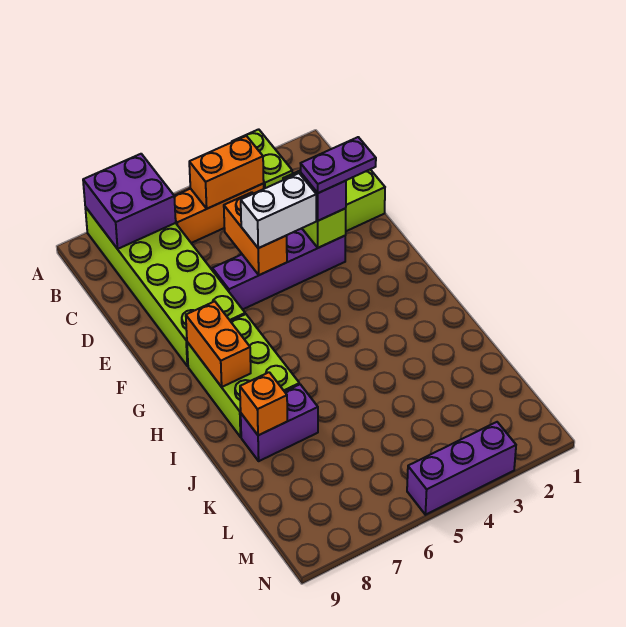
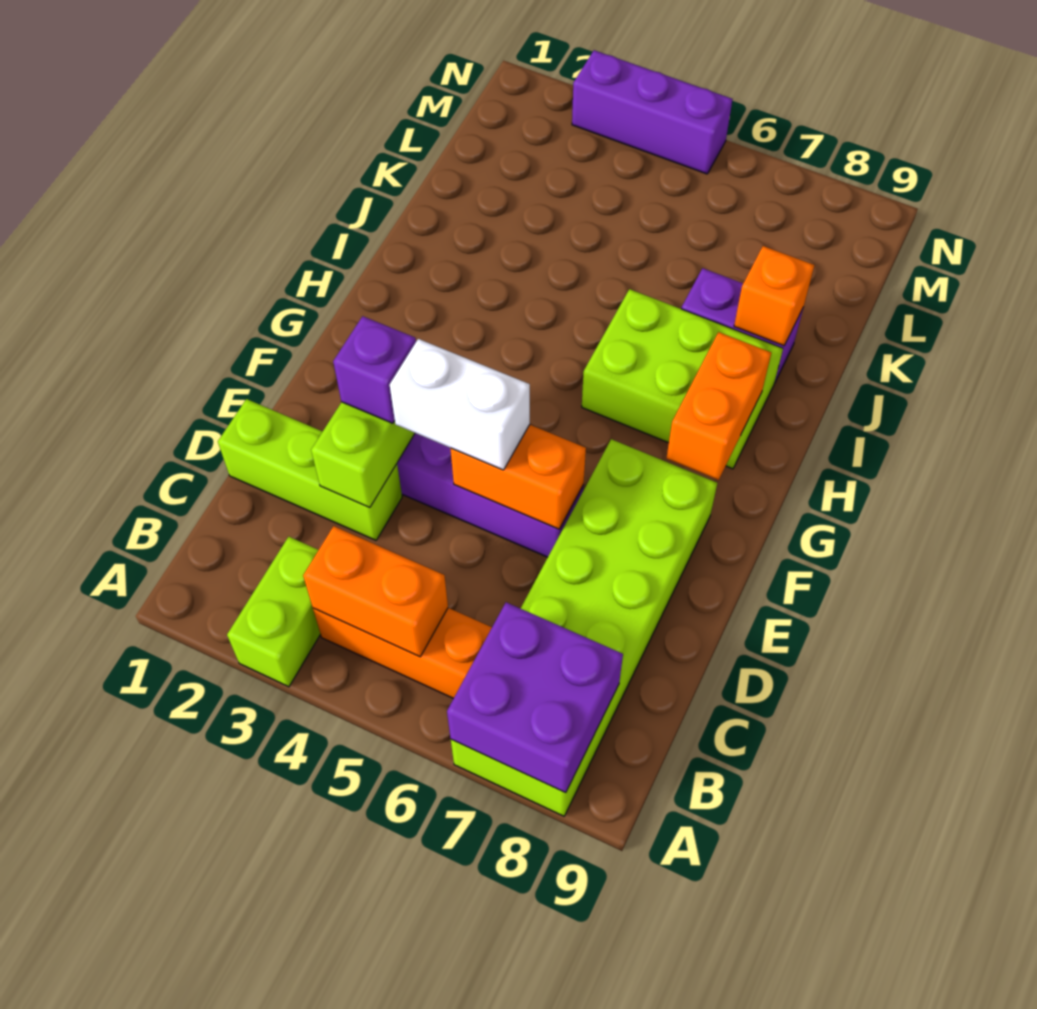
orange 1x2 brick [224,192,287,275] -> orange 1x2 brick turned to [450,425,586,529]
purple 1x2 plate [300,137,376,193] -> none
lime 2x3 brick [187,314,299,437] -> lime 2x3 brick turned to [582,289,783,469]

